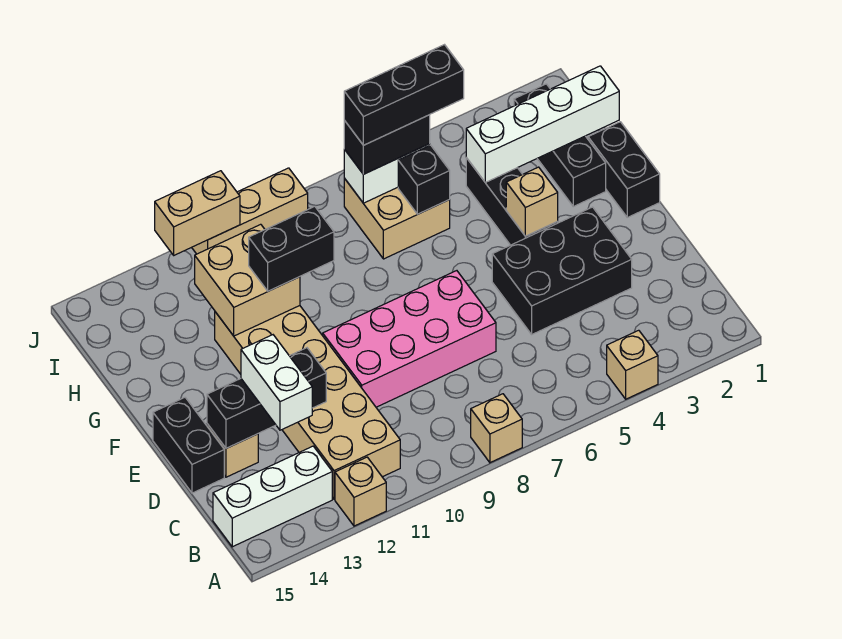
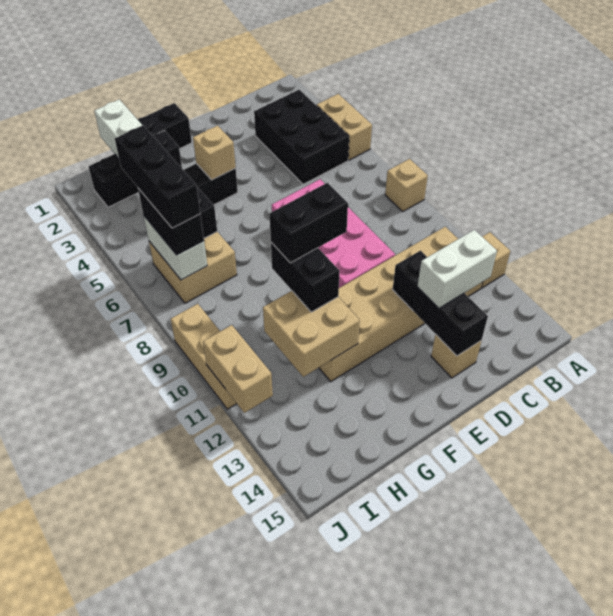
tan 1x1 brick [607,330,658,399] -> tan 1x2 brick [317,94,372,160]
white 1x3 brick [213,446,332,547] -> none
black 2x3 brick [492,207,632,334] -> black 2x3 brick moved to [254,90,349,184]
black 1x2 brick [153,398,224,493] -> black 1x2 brick moved to [269,183,348,263]

